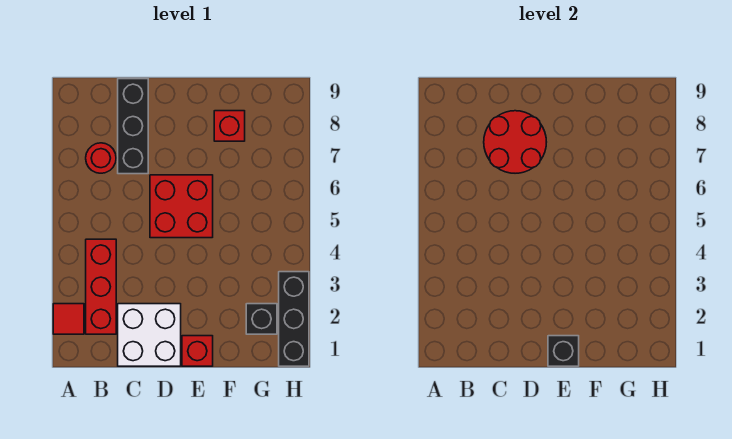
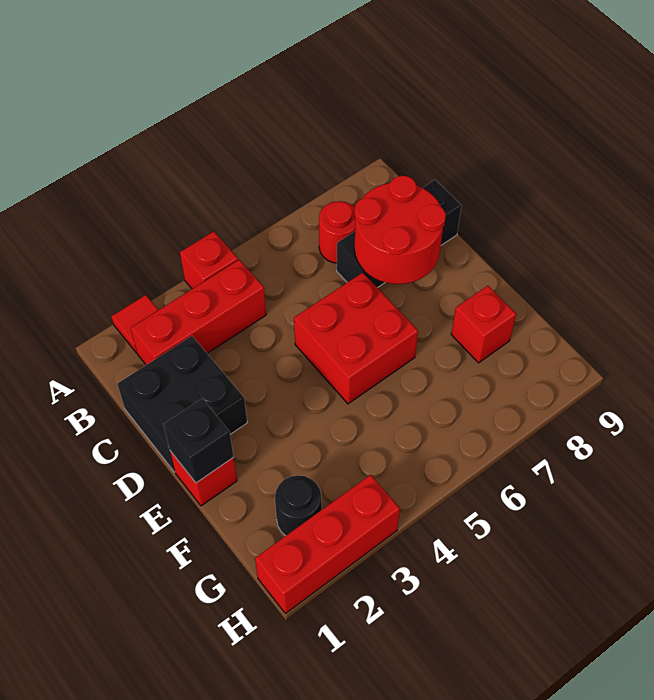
none -> red 1x1 brick [180,231,238,289]
white 2x2 brick [118,304,181,366] -> black 2x2 brick [117,336,247,472]
black 1x1 brick [246,304,277,334] -> black 1x1 round brick [275,475,322,536]
black 1x3 brick [279,272,309,366] -> red 1x3 brick [255,475,400,614]

